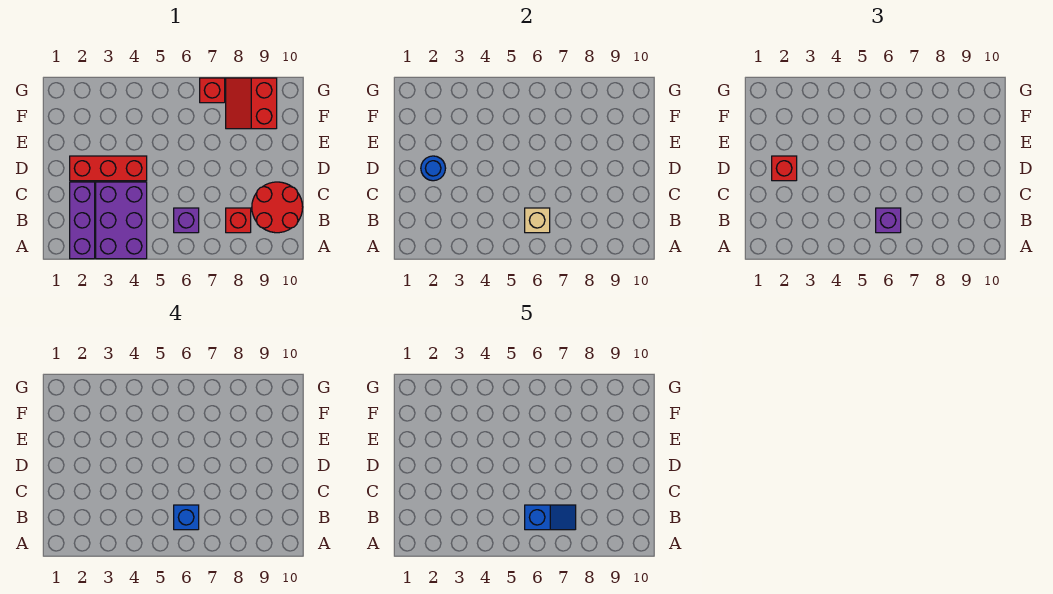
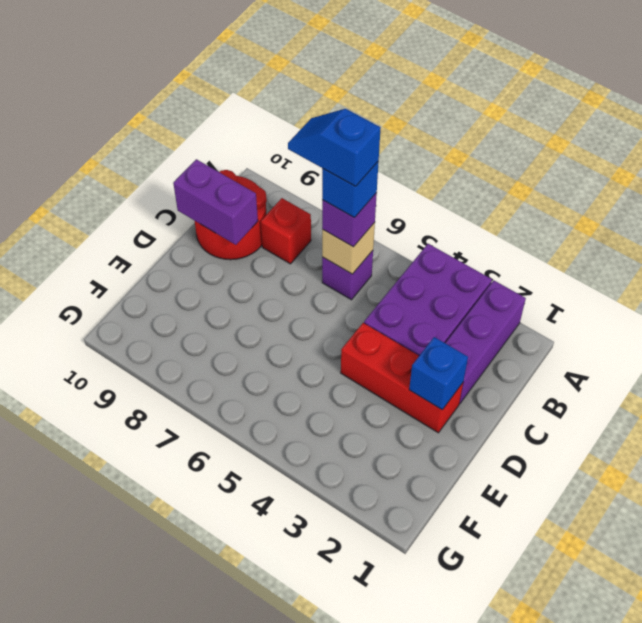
none -> purple 1x2 brick [173,159,258,245]
blue 1x1 round brick [421,156,446,181] -> blue 1x1 brick [409,337,468,410]
red 1x1 brick [772,156,797,181] -> none
red 2x2 slope [226,78,277,129] -> none
red 1x1 brick [200,78,225,103] -> none

